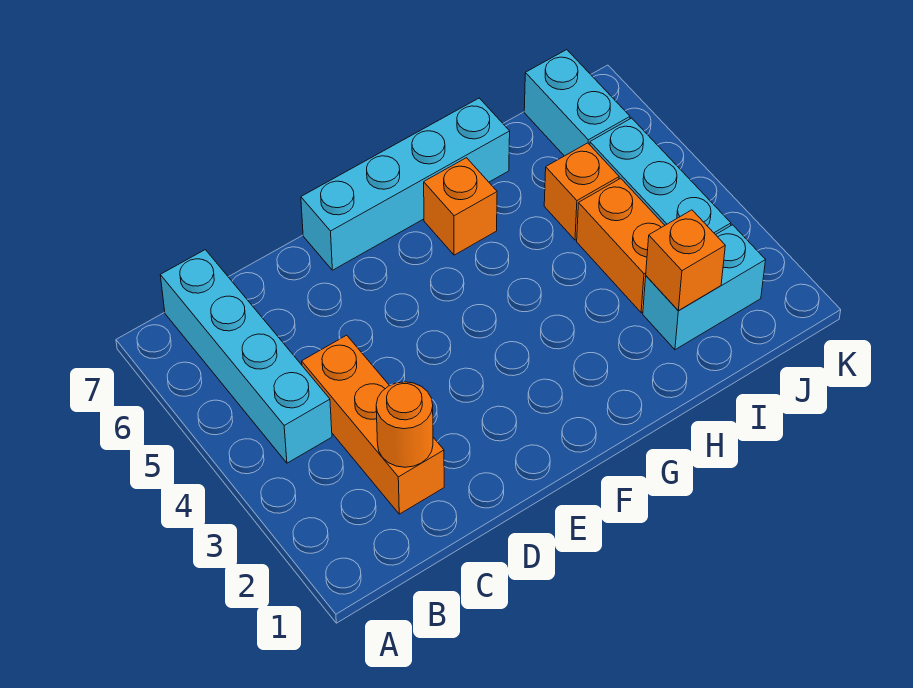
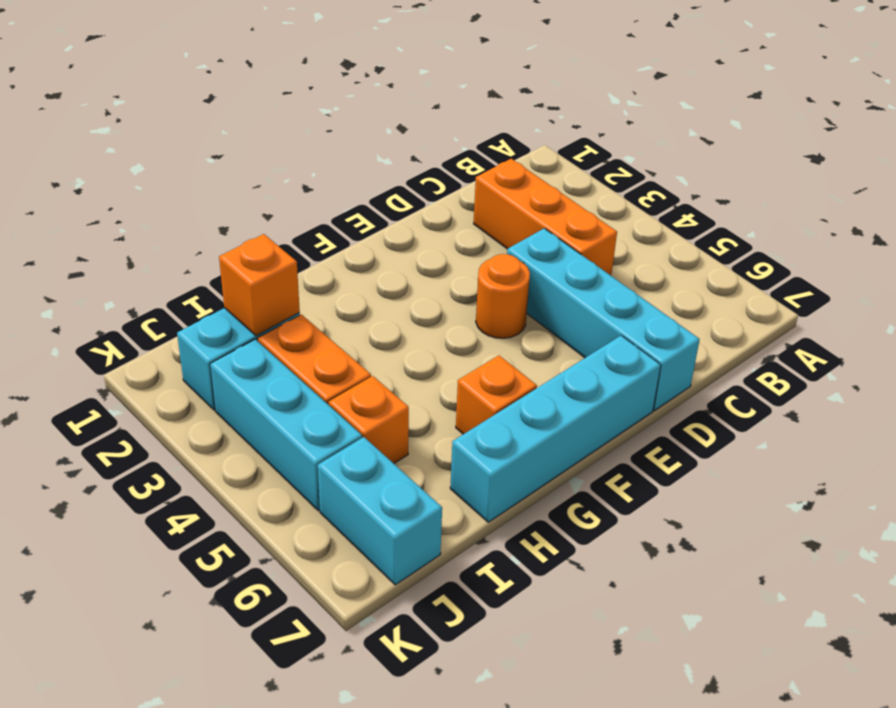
cyan 1x4 brick [160,250,332,463] -> cyan 1x4 brick moved to [507,228,700,411]
orange 1x1 round brick [376,382,433,467] -> orange 1x1 round brick moved to [476,254,530,338]

